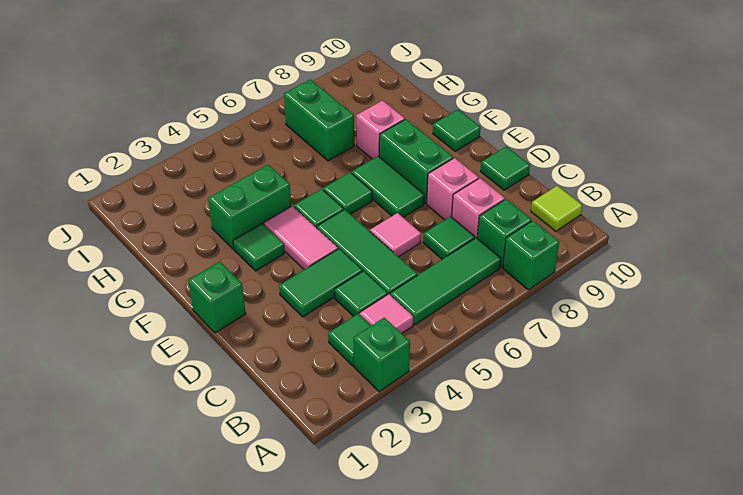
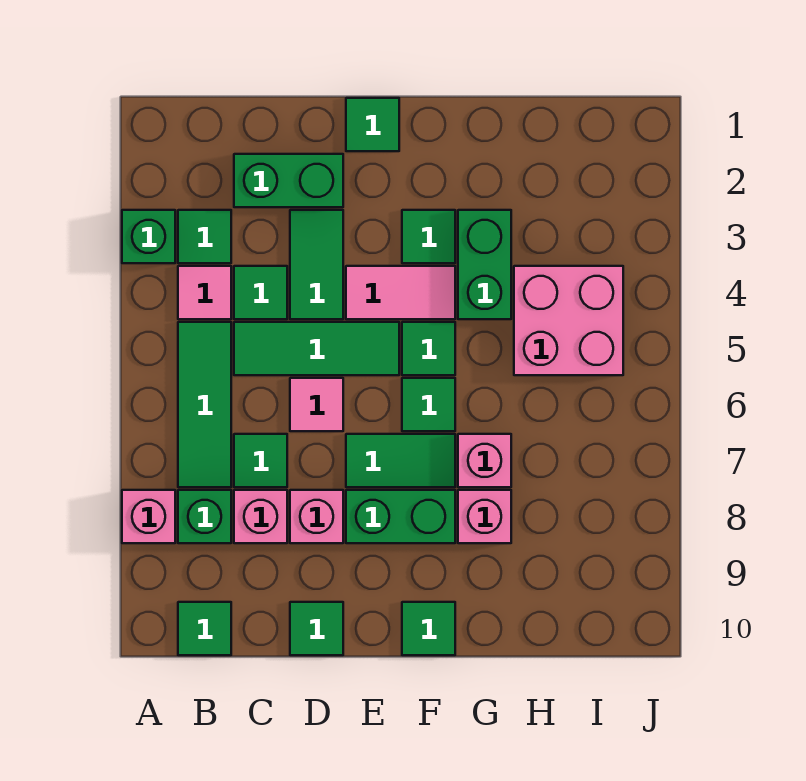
green 1x1 brick [503,221,559,290] -> pink 1x1 brick [122,490,175,543]
lime 1x1 tile [531,186,582,231] -> green 1x1 tile [178,602,231,655]
green 1x1 brick [188,262,246,333] -> green 1x1 tile [346,98,399,151]
none -> pink 1x1 brick [458,434,511,487]
none -> pink 2x2 brick [514,266,623,375]
green 1x2 brick [284,80,354,161] -> green 1x2 brick moved to [234,154,343,207]

